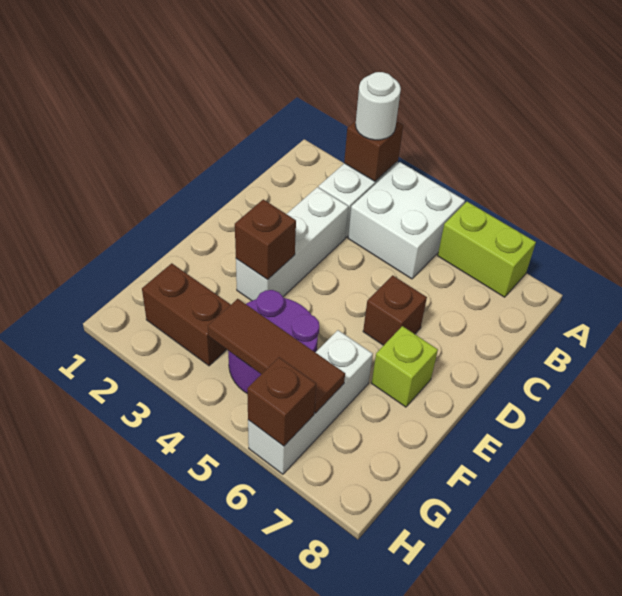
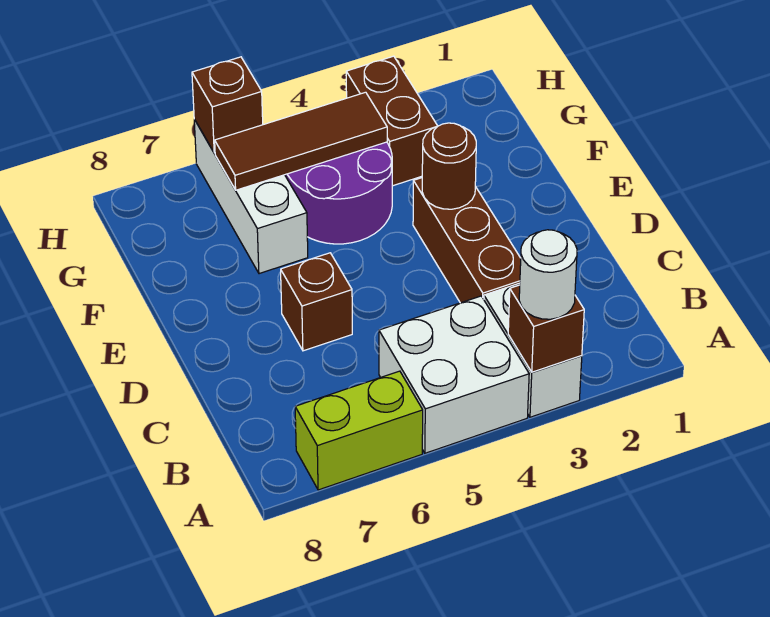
white 1x3 brick [236,187,348,301] -> brown 1x3 brick [413,178,521,303]
brown 1x1 brick [235,199,296,280] -> brown 1x1 round brick [422,123,476,209]
lime 1x1 brick [372,326,438,407] -> none
brown 1x2 brick [142,263,231,366] -> brown 1x2 brick turned to [346,56,437,186]

